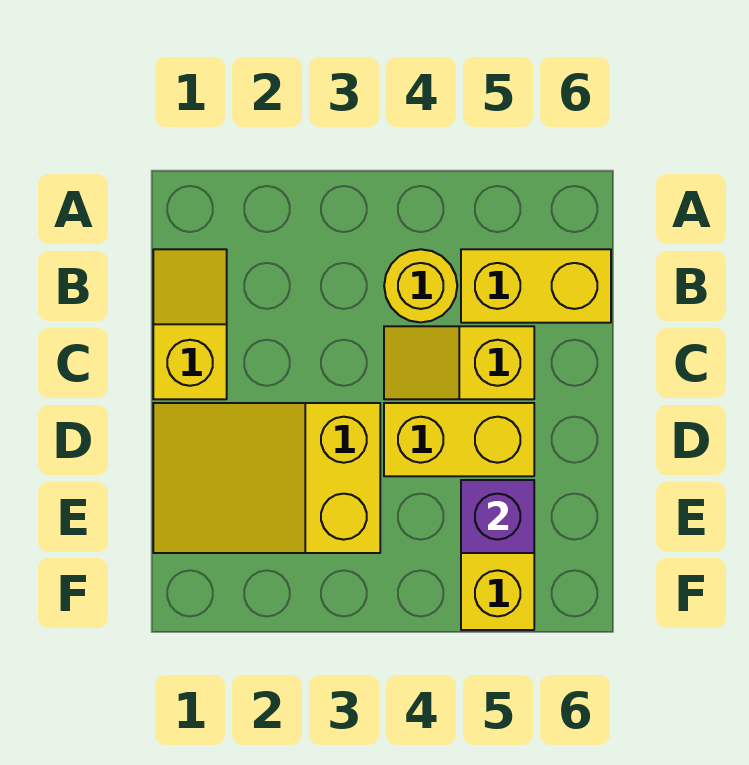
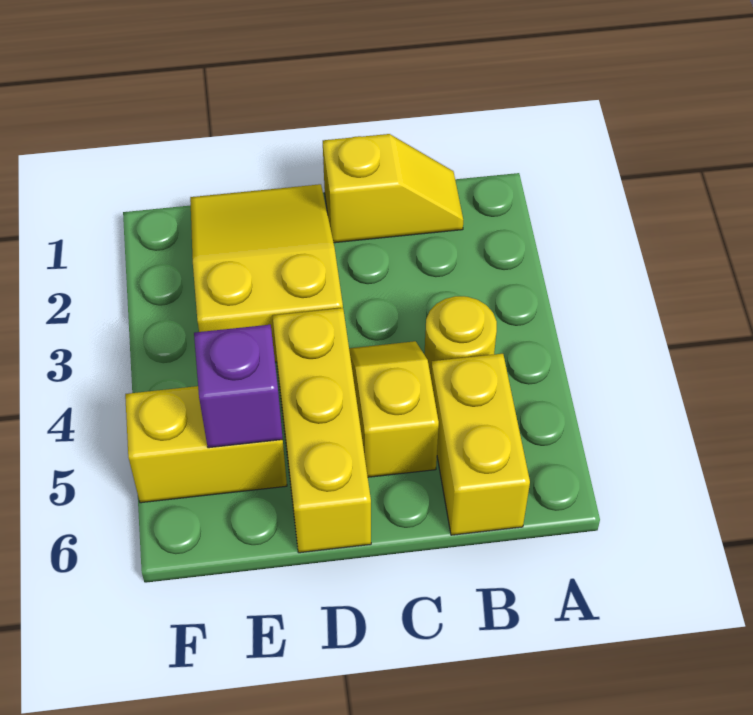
yellow 1x2 brick [384,403,534,476] -> yellow 1x3 brick [273,308,371,553]

